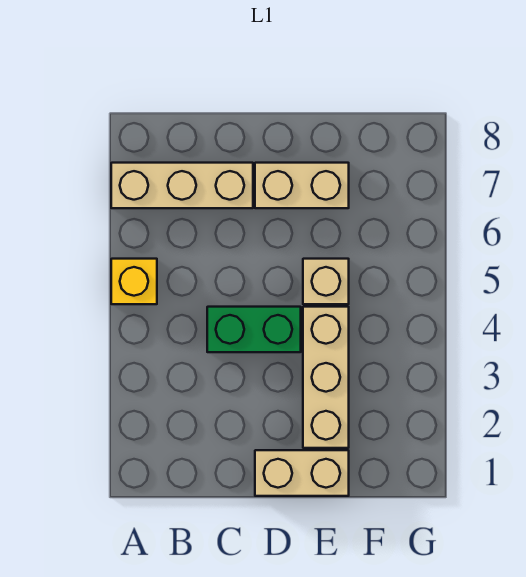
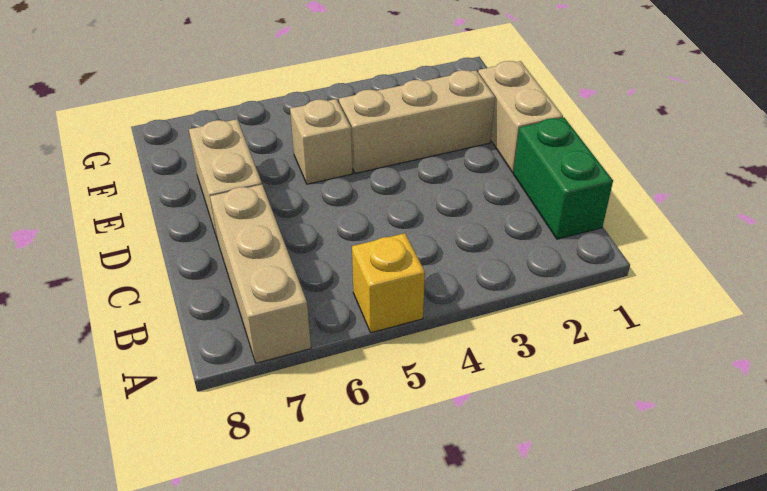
green 1x2 brick [207,307,301,352] -> green 1x2 brick moved to [513,117,613,239]

